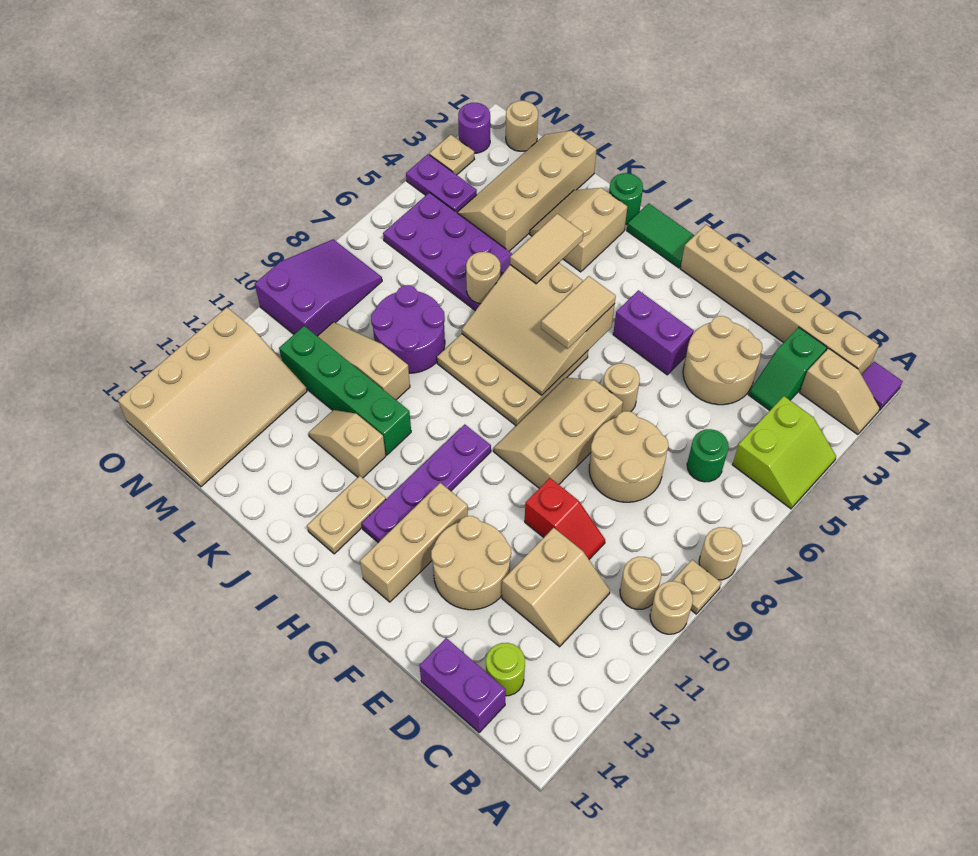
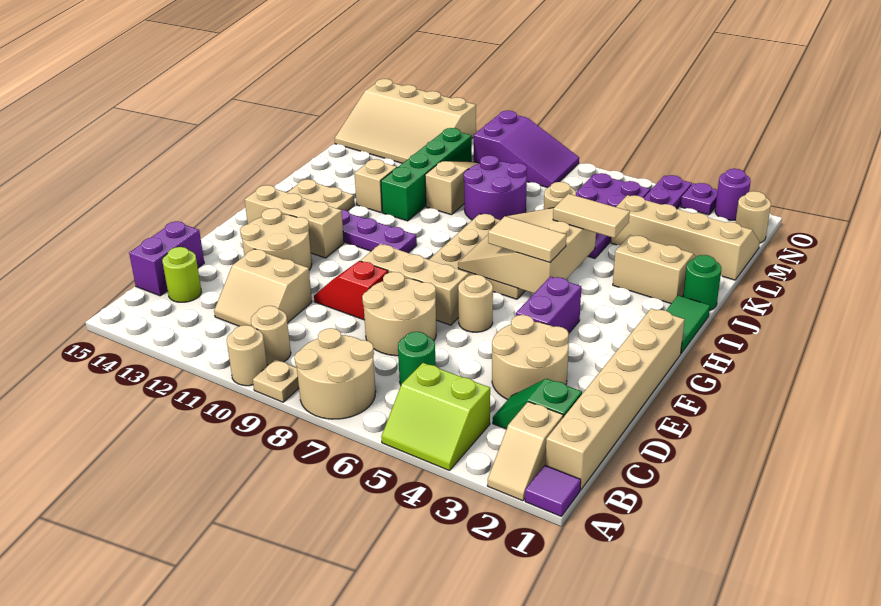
tan 1x1 round brick [699,527,742,580] -> tan 2x2 round brick [294,328,376,419]
red 1x2 slope [525,478,605,559] -> red 1x2 slope turned to [314,261,388,320]
tan 1x1 plate [429,135,475,175] -> purple 1x1 plate [681,183,718,215]

